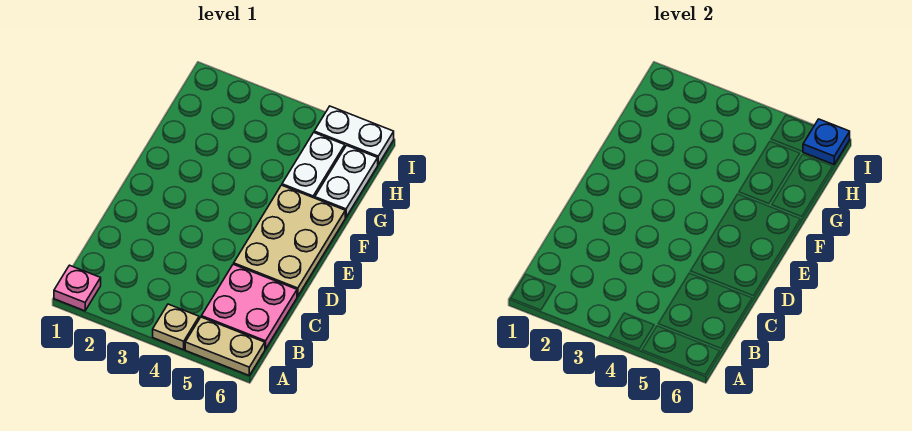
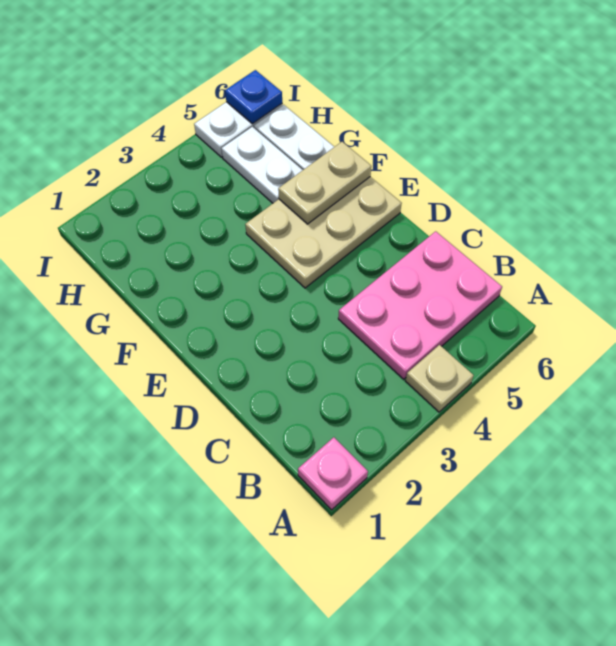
tan 1x2 plate [185,317,265,375] -> tan 1x2 plate moved to [278,142,371,224]
pink 2x2 plate [201,264,297,349] -> pink 2x3 plate [338,231,502,379]
tan 2x3 plate [234,185,345,297] -> tan 2x3 plate turned to [245,177,402,288]

